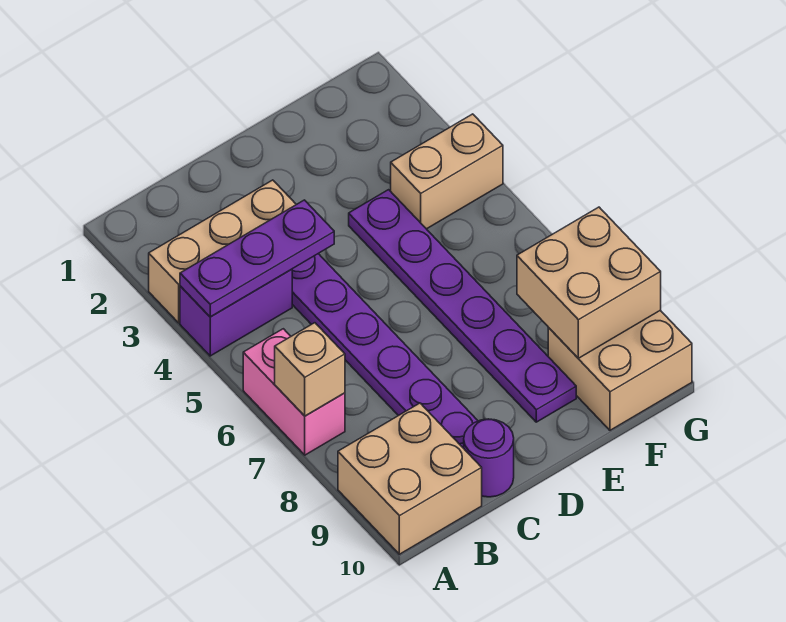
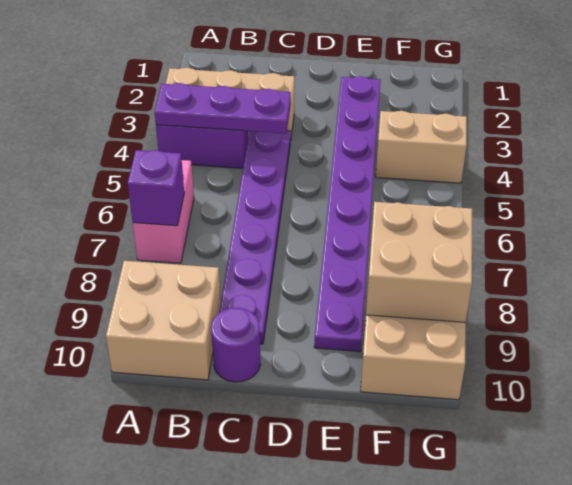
tan 1x1 brick [275,323,345,416] -> purple 1x1 brick [128,150,184,226]
purple 1x6 plate [349,190,576,422] -> purple 1x8 plate [314,76,381,352]

